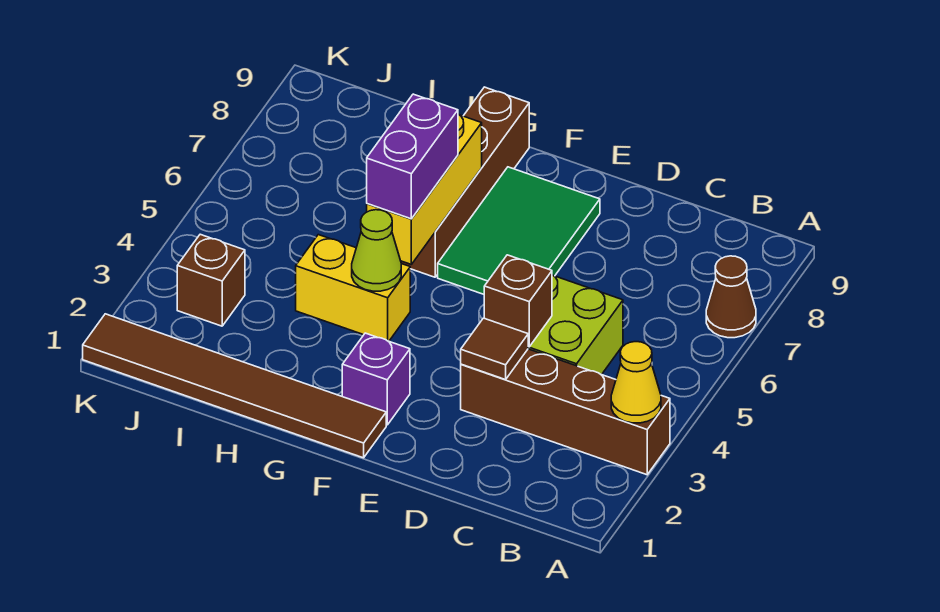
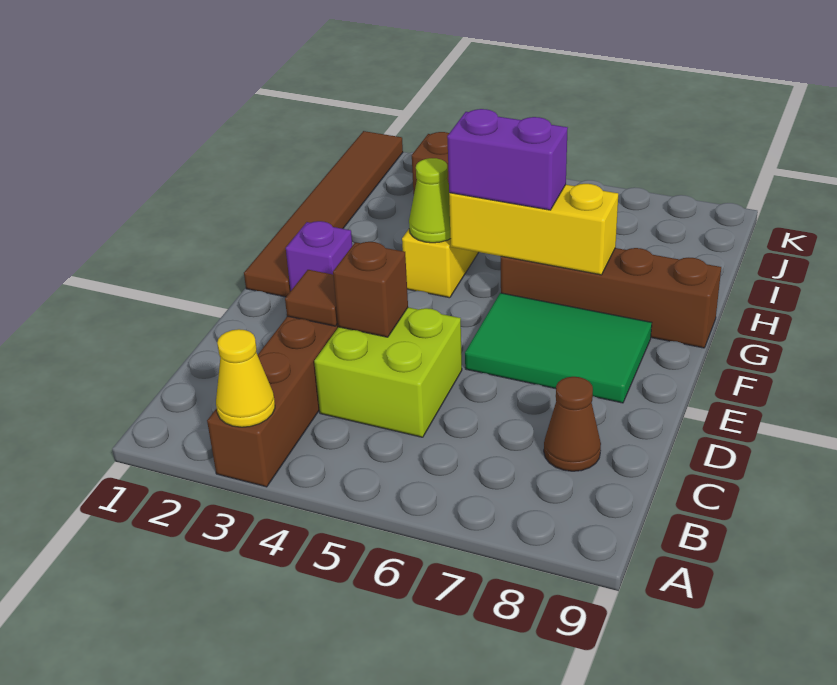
brown 1x1 cone [706,256,756,338] -> brown 1x1 cone moved to [544,377,601,471]

